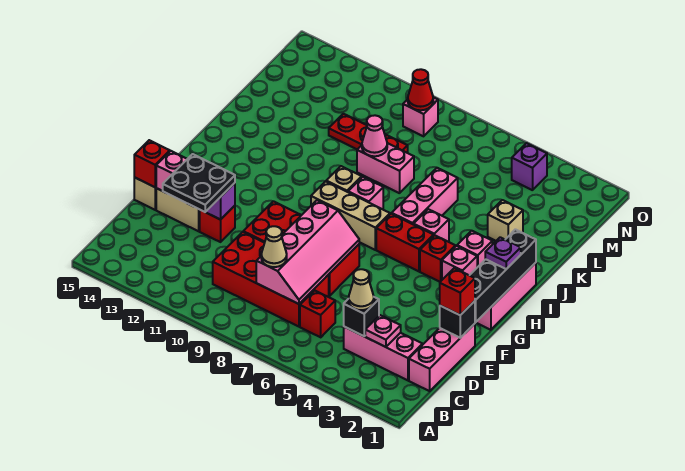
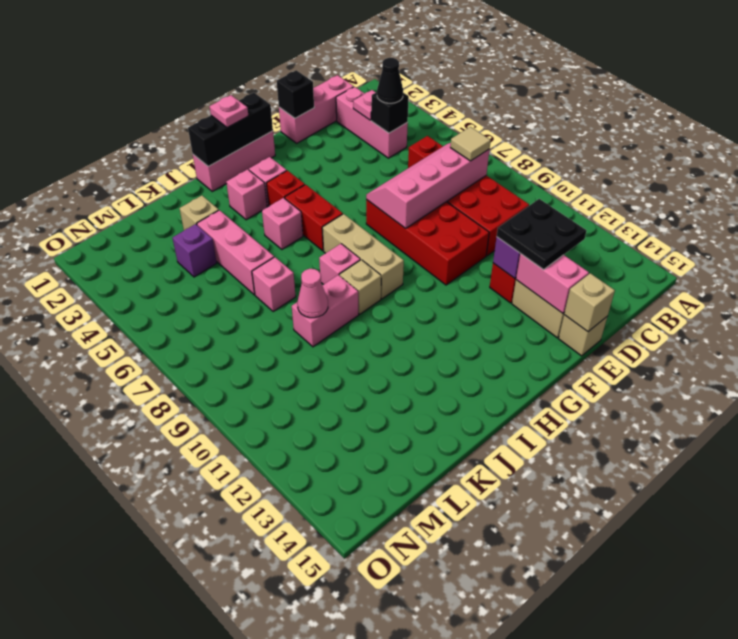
tan 1x1 cone [349,269,374,310] -> black 1x1 cone [377,58,403,103]
tan 1x1 cone [261,226,287,267] -> tan 1x1 tile [450,127,491,161]
red 1x1 brick [440,268,475,315] -> none
red 1x1 brick [134,140,170,187] -> tan 1x1 brick [564,273,615,332]
black 1x4 brick [470,229,536,322] -> black 1x3 brick [188,93,273,166]
purple 1x1 plate [485,237,521,269] -> pink 1x1 plate [210,95,248,128]
pink 1x3 brick [392,168,458,225] -> pink 1x3 brick turned to [197,210,274,295]
pink 1x2 brick [357,143,414,193] -> pink 1x2 brick turned to [292,275,359,347]
red 1x3 plate [329,114,408,153] -> none
purple 1x1 brick [512,143,547,190] -> purple 1x1 brick moved to [173,224,217,277]
pink 1x1 brick [403,97,438,136] -> pink 1x1 brick moved to [252,257,296,311]
red 1x1 cone [408,69,433,110] -> none

